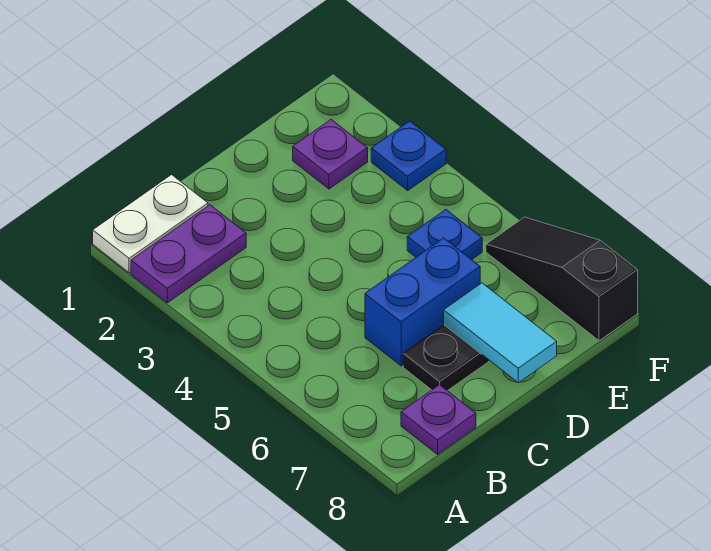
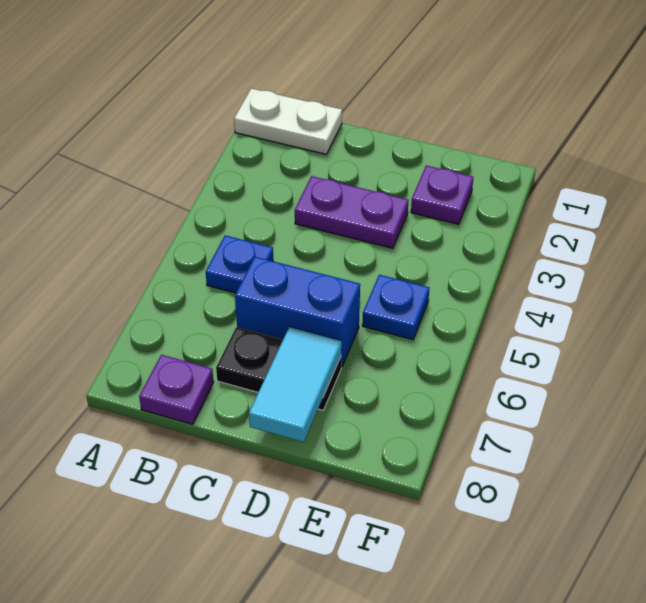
purple 1x2 plate [131,205,246,303] -> purple 1x2 plate moved to [295,176,409,248]
blue 1x1 plate [371,121,446,190] -> blue 1x1 plate moved to [206,235,273,293]
black 1x3 slope [486,217,638,341] -> none

